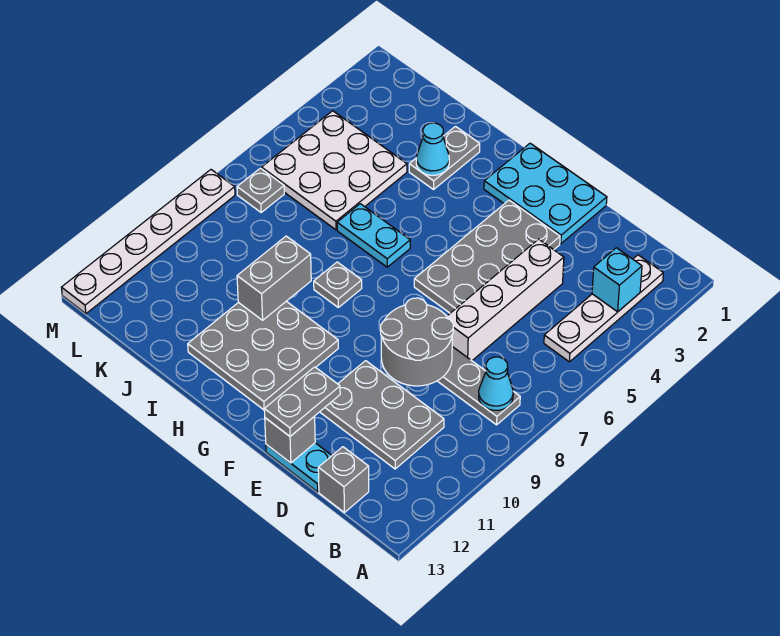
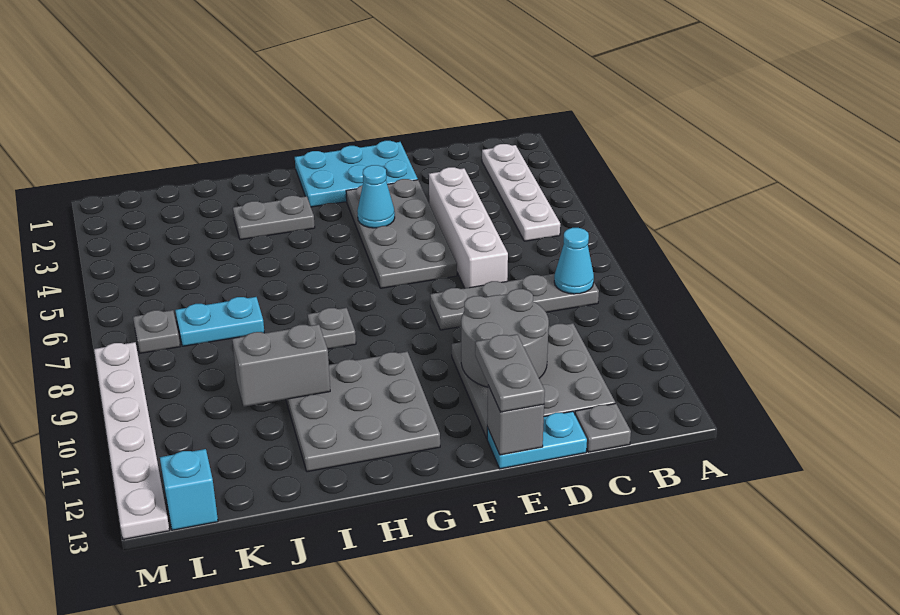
cyan 1x1 brick [592,248,642,312] -> cyan 1x1 brick moved to [160,449,218,530]
grey 2x3 plate [320,361,444,469] -> grey 3x3 plate [452,323,615,438]
grey 1x1 brick [318,447,369,512] -> grey 1x1 plate [575,404,631,452]
grey 2x2 round brick [381,298,453,386] -> grey 2x2 round brick moved to [461,289,549,387]
cyan 1x2 plate [337,204,410,267] -> cyan 1x2 plate moved to [175,297,264,346]
grey 1x2 plate [409,126,480,189] -> grey 1x2 plate turned to [233,196,315,240]
cyan 1x1 cone [416,123,449,175] -> cyan 1x1 cone moved to [357,165,395,228]
grey 1x2 brick [237,236,311,320] -> grey 1x2 brick turned to [232,324,330,407]
white 3x3 plate [262,111,407,230] -> none

